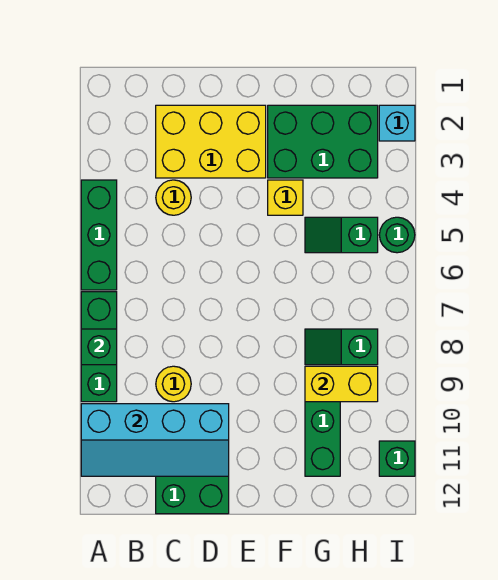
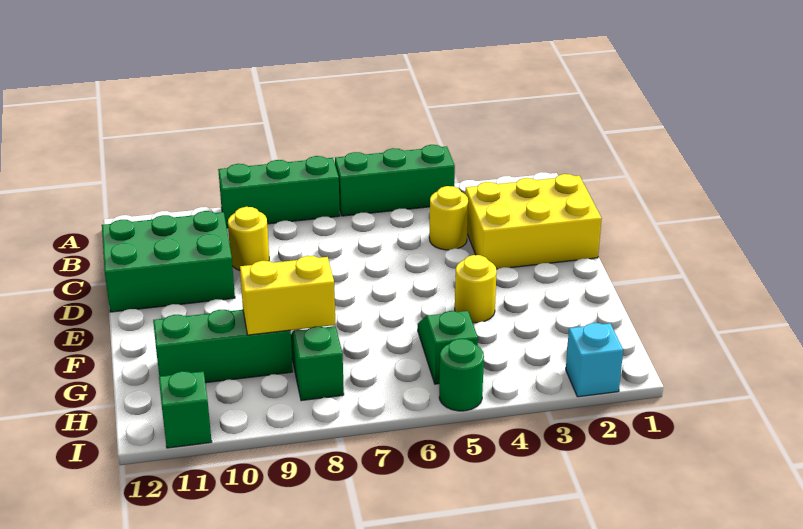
green 1x1 brick [81,329,117,365] -> none
cyan 2x4 slope [81,404,229,476] -> none
yellow 2x3 brick [156,105,266,178] -> yellow 2x3 brick turned to [465,174,602,269]
green 2x3 brick [268,105,378,178] -> none
yellow 1x1 brick [268,180,303,215] -> yellow 1x1 round brick [455,255,497,323]
yellow 1x2 brick [305,366,378,402] -> yellow 1x2 brick turned to [240,256,336,335]

